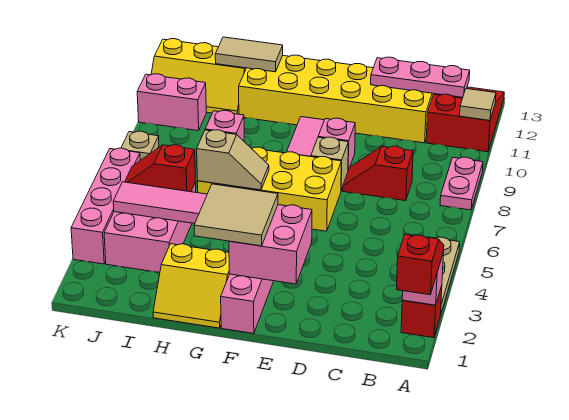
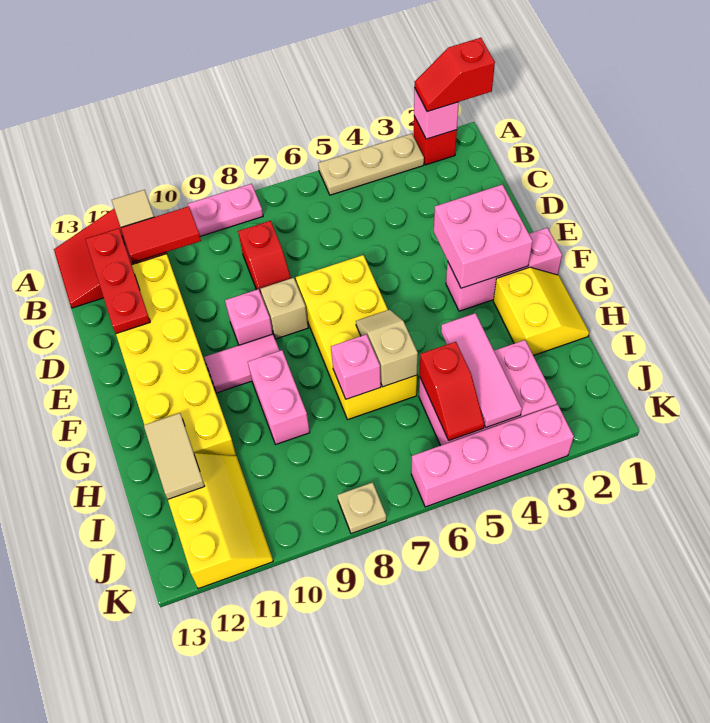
none -> red 1x2 tile [121,206,201,263]
pink 1x3 plate [371,57,470,97] -> red 1x3 plate [86,228,150,334]
tan 2x2 tile [194,184,278,246] -> none
pink 1x2 brick [137,74,206,131] -> pink 1x2 brick moved to [248,350,310,444]

